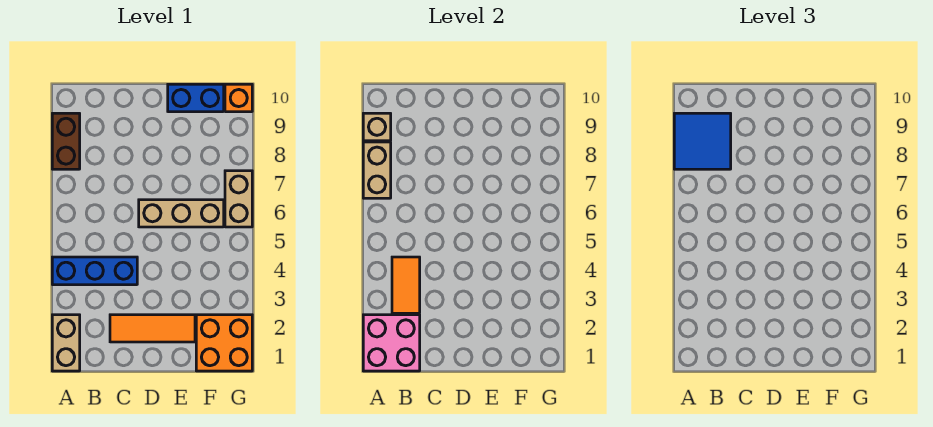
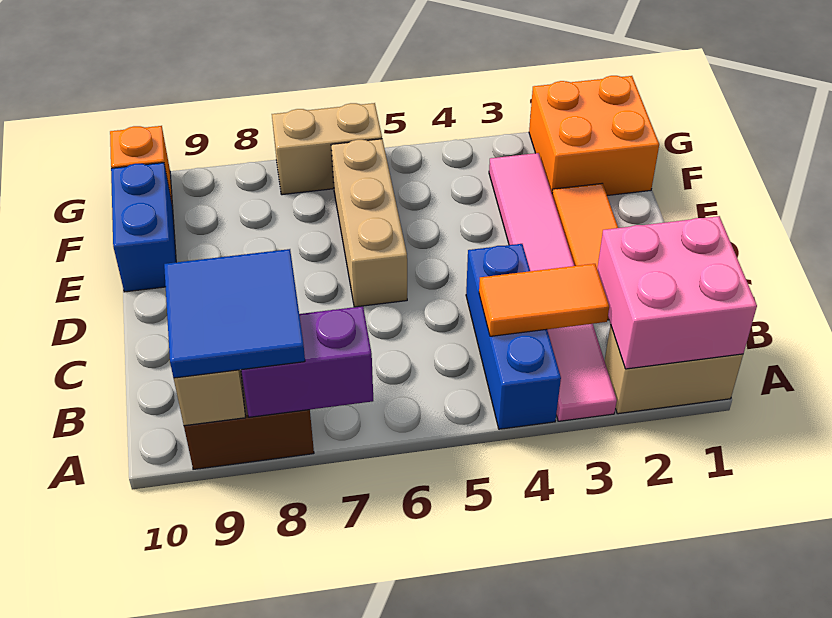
none -> pink 1x6 tile [489,153,617,421]
tan 1x2 brick [363,142,391,198] -> purple 1x2 brick [241,306,373,417]

